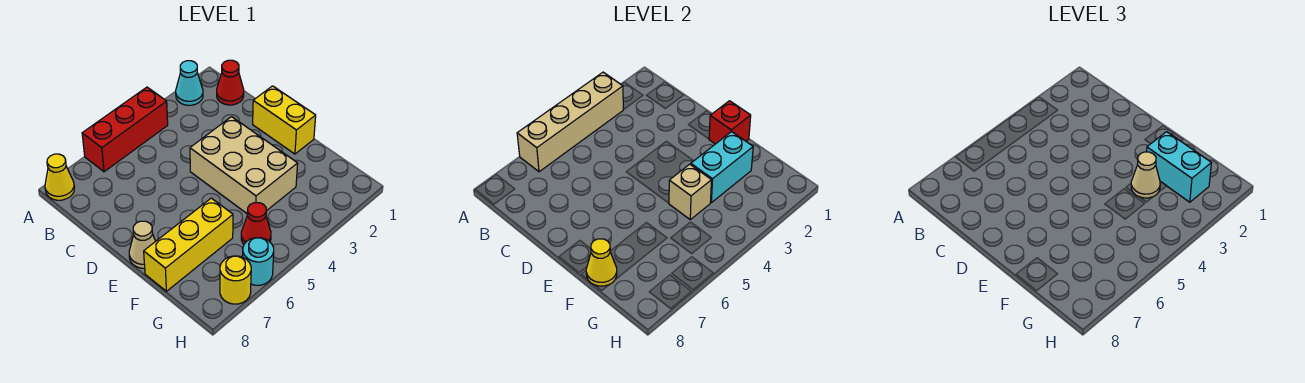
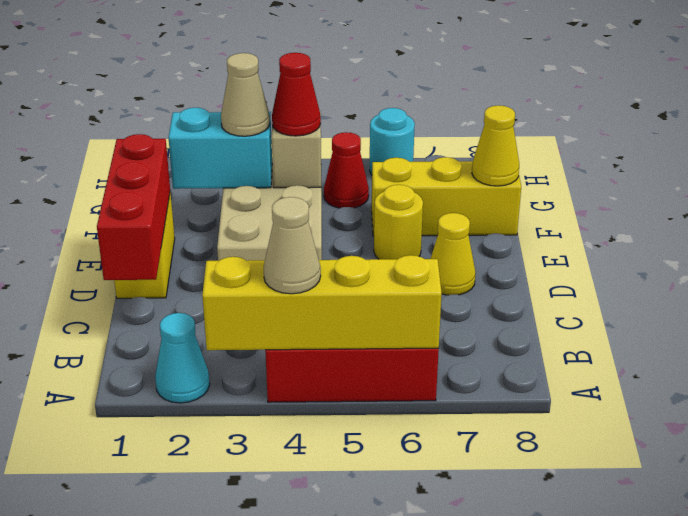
tan 1x4 brick [517,72,623,172] -> yellow 1x4 brick [202,255,442,350]
yellow 1x1 cone [45,154,75,200] -> yellow 1x1 cone moved to [430,213,476,295]
red 1x1 cone [217,60,244,105] -> red 1x1 cone moved to [272,53,321,136]
red 1x1 brick [709,101,751,144] -> red 1x3 brick [97,134,170,280]
tan 1x1 cone [129,221,156,268] -> tan 1x1 cone moved to [264,197,321,294]
cyan 1x2 brick [1147,132,1211,202] -> none
yellow 1x1 round brick [220,256,251,304] -> yellow 1x1 round brick moved to [374,185,423,259]

